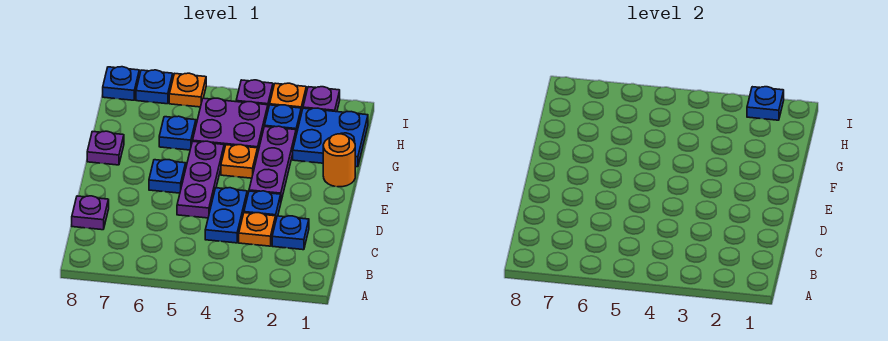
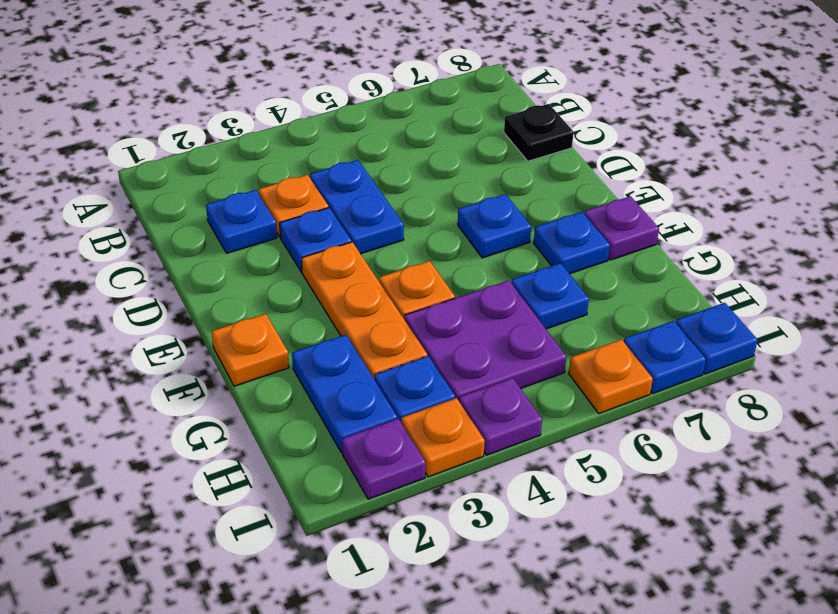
purple 1x1 plate [72,196,109,230] -> black 1x1 plate [504,104,574,161]
purple 1x3 plate [177,141,224,218] -> none
purple 1x3 plate [249,126,296,201] -> orange 1x3 plate [302,242,427,380]
orange 1x1 round brick [323,134,355,187] -> orange 1x1 plate [211,314,289,386]
blue 2x2 plate [293,108,368,167] -> blue 1x2 plate [292,335,397,453]
blue 1x1 plate [747,87,784,120] -> blue 1x1 plate moved to [534,212,610,274]

